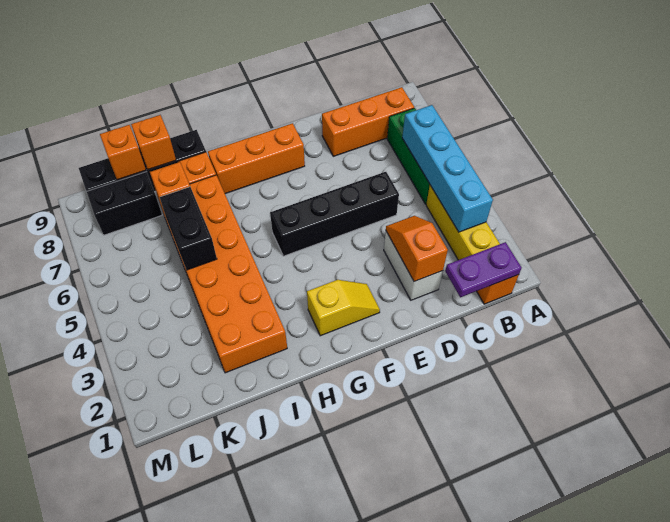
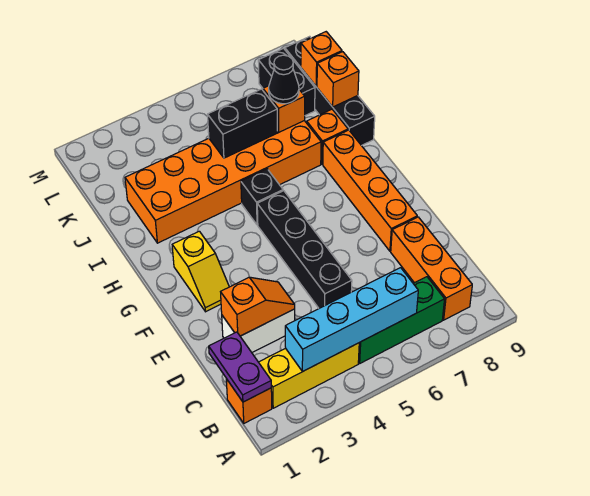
orange 1x3 brick [208,123,305,194] -> orange 1x4 brick [323,130,417,251]
none -> black 1x1 brick [241,169,283,225]
none -> black 1x1 cone [269,55,299,104]

